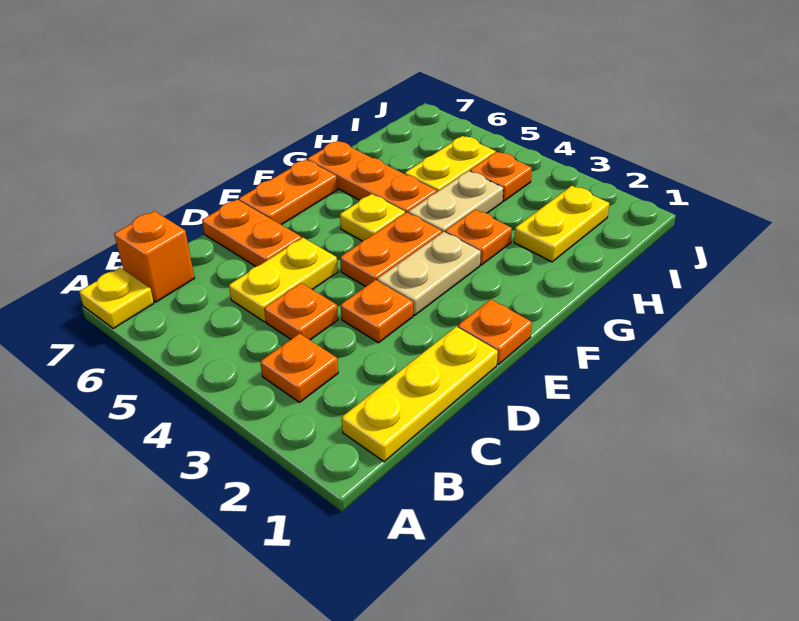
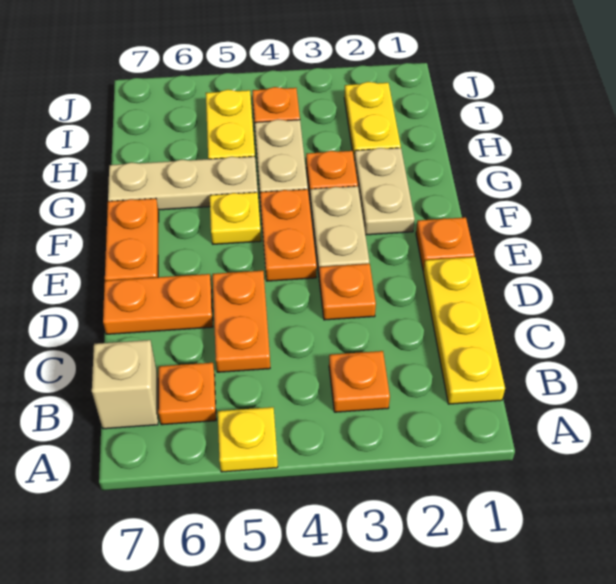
yellow 1x1 plate [79,267,154,329] -> yellow 1x1 plate moved to [218,407,278,472]
orange 1x1 brick [114,211,194,302] -> tan 1x1 brick [92,340,158,429]
orange 1x1 plate [264,283,338,340] -> orange 1x1 plate moved to [158,363,216,425]
yellow 1x2 plate [229,238,338,322] -> orange 1x2 plate [213,271,270,372]
none -> tan 1x2 plate [354,148,415,235]
orange 1x3 plate [307,141,437,213] -> tan 1x3 plate [108,156,258,210]

